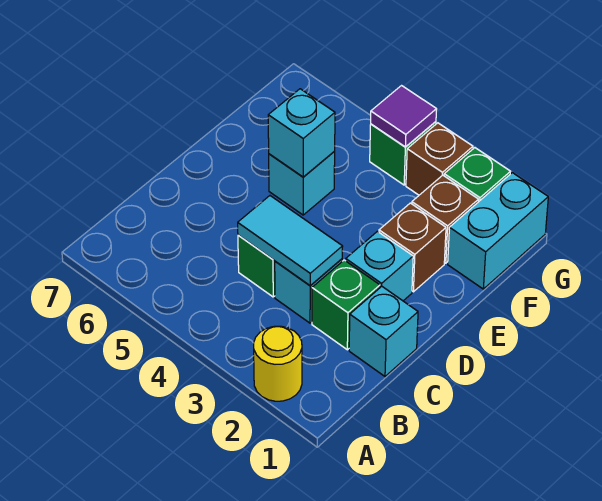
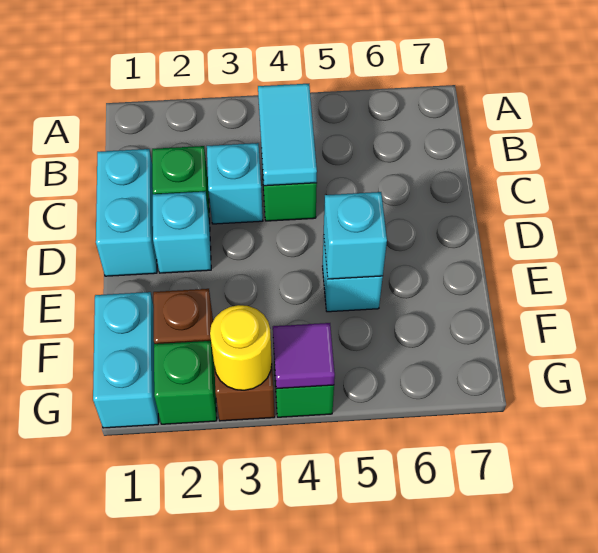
yellow 1x1 round brick [254,326,302,401] -> yellow 1x1 round brick moved to [210,305,272,390]
cyan 1x1 brick [349,286,418,376] -> cyan 1x2 brick [96,149,157,276]
cyan 1x2 tile [238,196,343,286] -> cyan 1x2 tile turned to [258,84,317,186]
brown 1x1 brick [379,203,446,292] -> none

